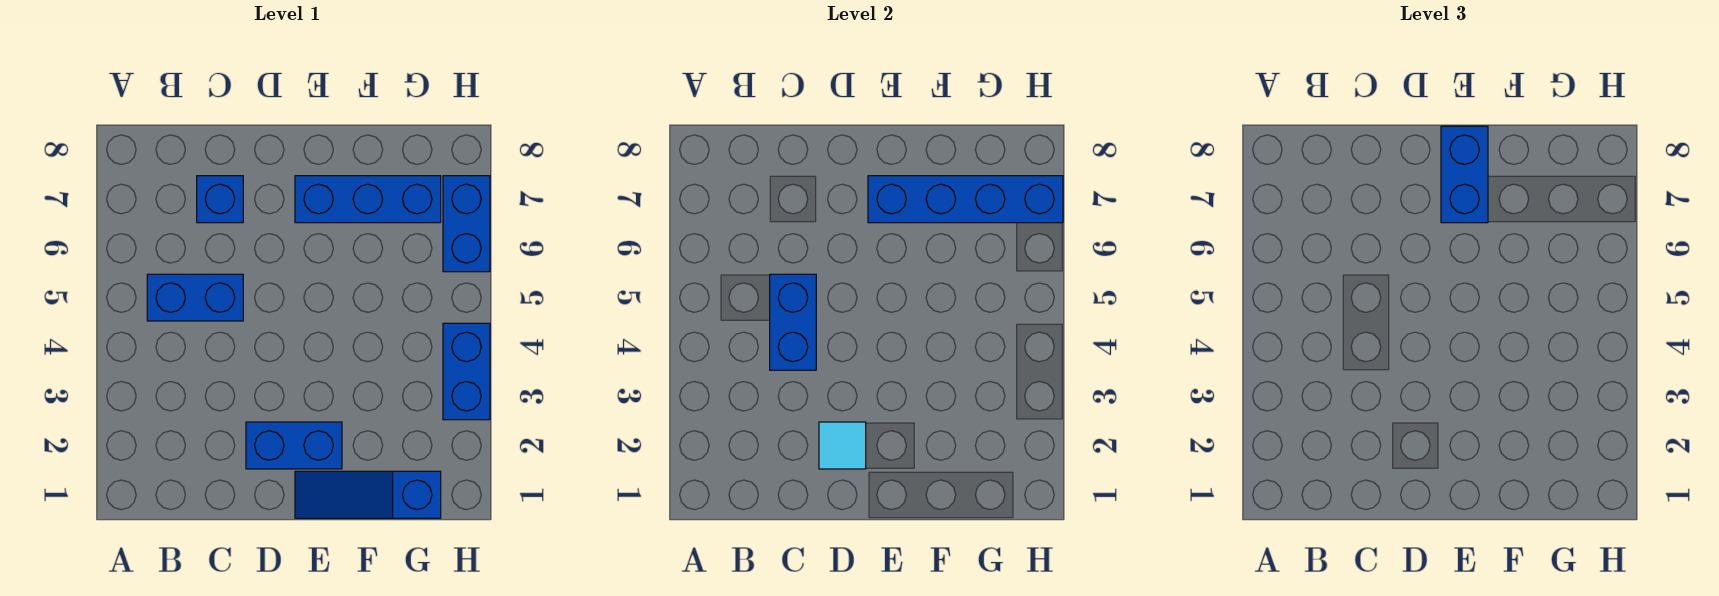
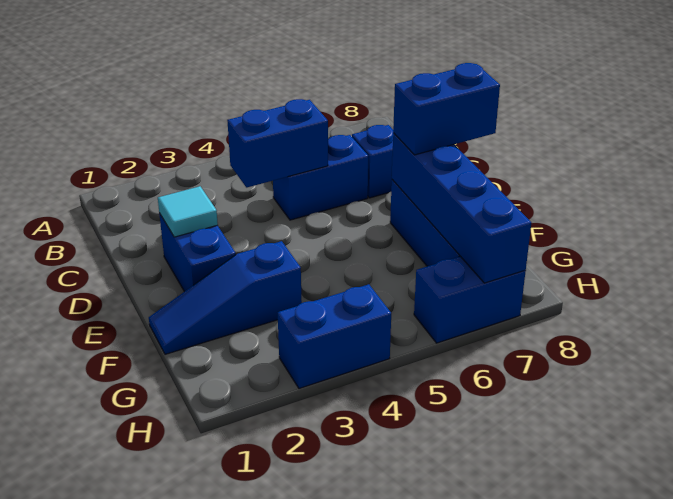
blue 1x2 brick [147,274,243,321] -> blue 1x2 brick turned to [273,135,368,220]
blue 1x3 slope [295,471,441,518] -> blue 1x3 slope turned to [149,241,302,354]

